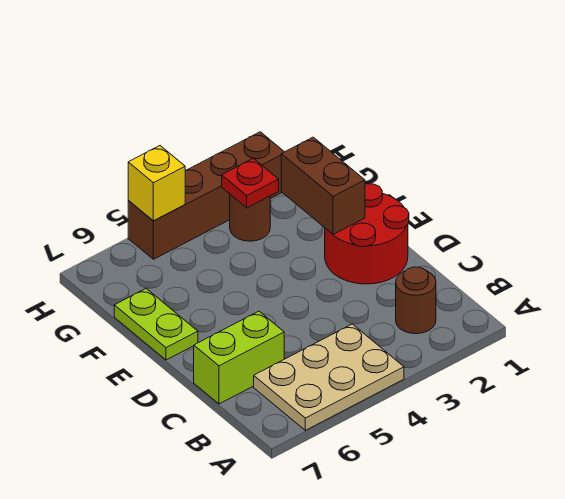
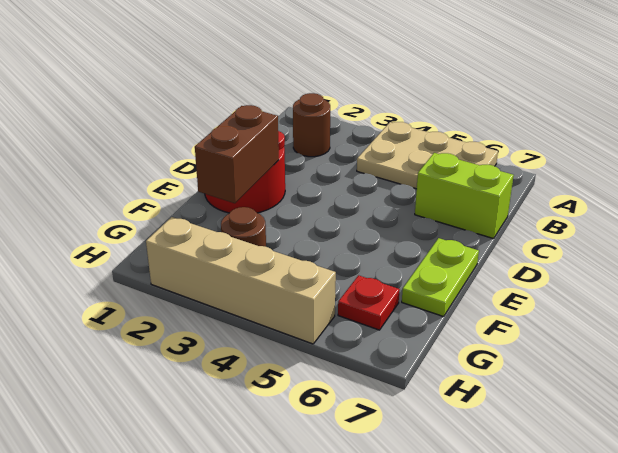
red 1x1 plate [222,158,279,208] -> red 1x1 plate moved to [338,275,400,330]
brown 1x4 brick [128,132,284,259] -> tan 1x4 brick [146,217,336,344]
yellow 1x1 brick [128,146,185,221] -> none

